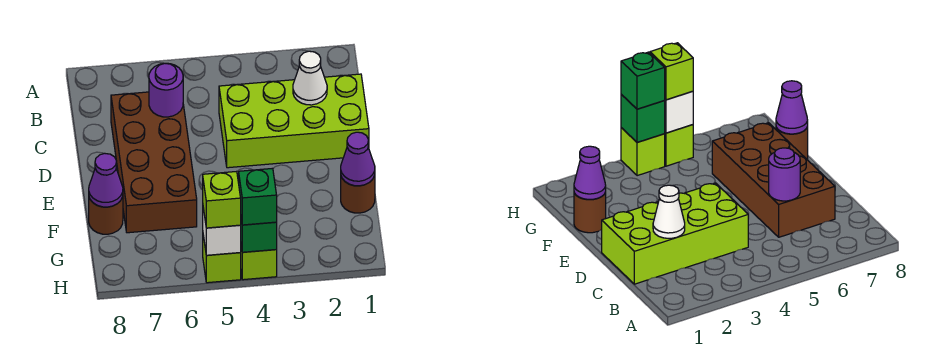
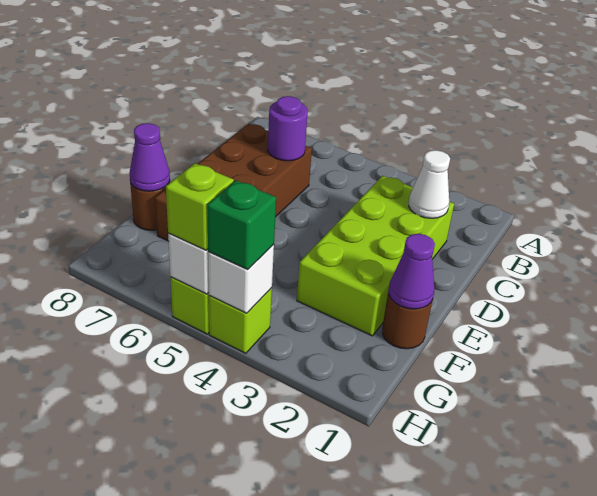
lime 2x4 brick [219,74,369,168] -> lime 2x4 brick turned to [297,176,454,336]
green 1x1 brick [241,220,277,252] -> white 1x1 brick [208,245,274,313]

